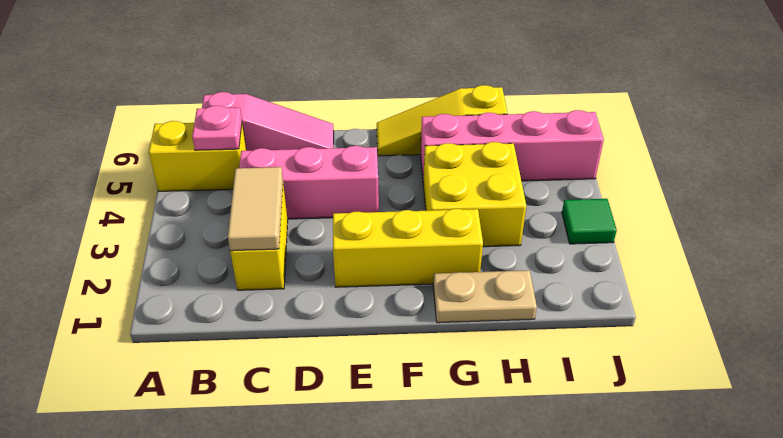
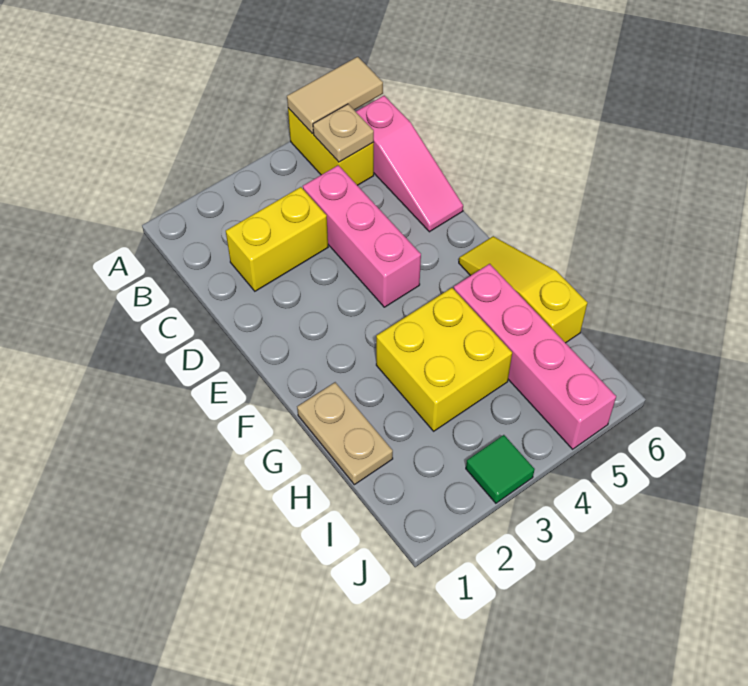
pink 1x1 plate [192,106,242,150] -> tan 1x1 plate [313,104,374,162]
tan 1x2 tile [228,167,283,251] -> tan 1x2 tile moved to [287,57,383,134]
yellow 1x3 brick [333,209,483,287] -> none

